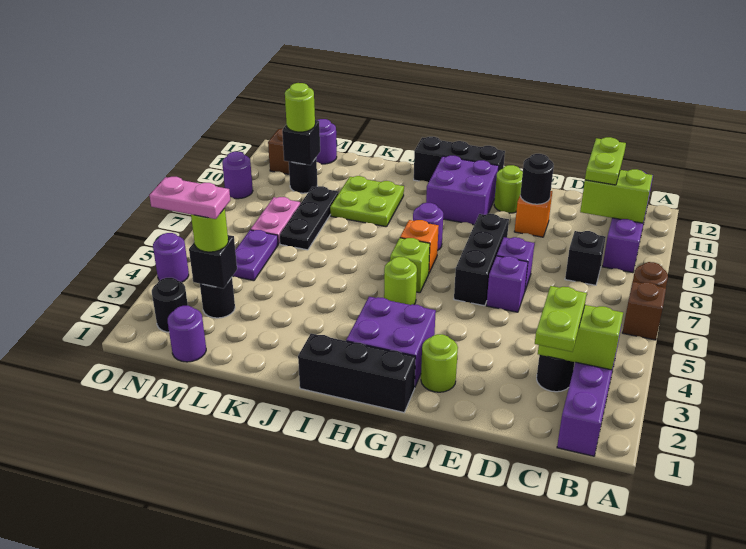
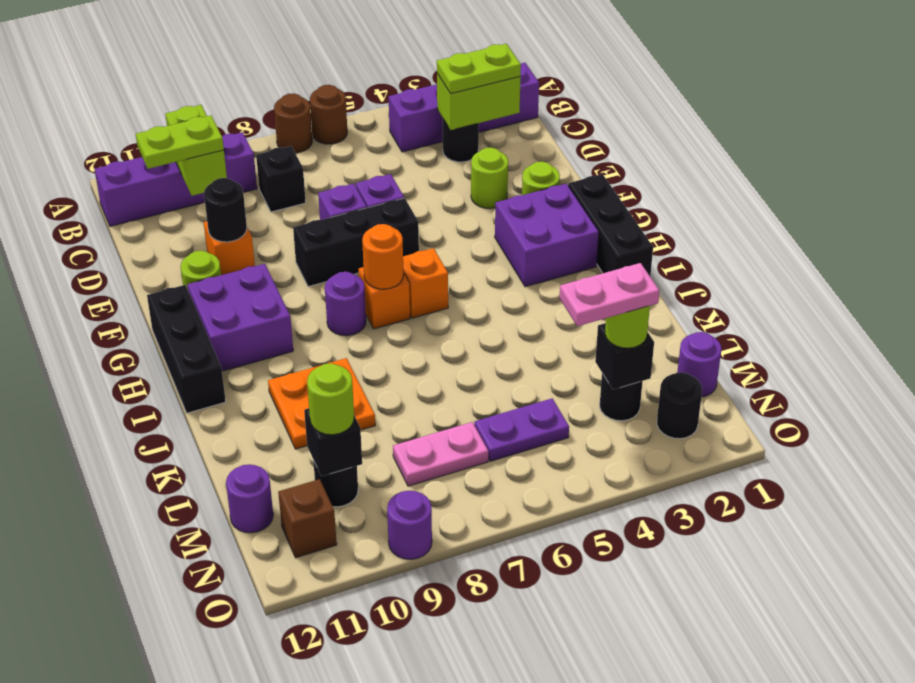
brown 1x1 brick [622,282,666,340] -> brown 1x1 round brick [310,85,347,144]
lime 1x2 brick [538,305,623,370] -> lime 1x2 brick turned to [437,74,521,130]
lime 1x1 round brick [384,257,417,305] -> lime 1x1 round brick moved to [471,148,508,208]
lime 1x1 brick [390,238,430,293] -> orange 1x1 brick [403,248,448,318]
none -> orange 1x1 round brick [362,224,404,289]
lime 2x2 plate [330,176,404,227] -> orange 2x2 plate [268,358,375,449]
black 1x3 plate [280,186,339,250] -> none
pink 1x2 plate [149,177,230,219] -> pink 1x2 plate turned to [559,263,659,326]
purple 1x1 round brick [153,233,189,282] -> none

